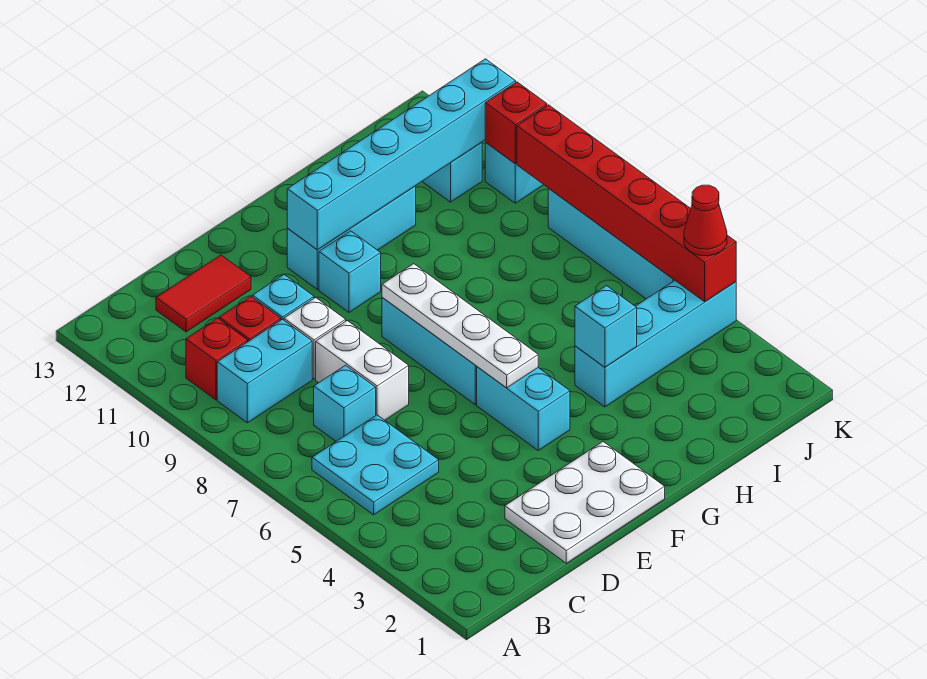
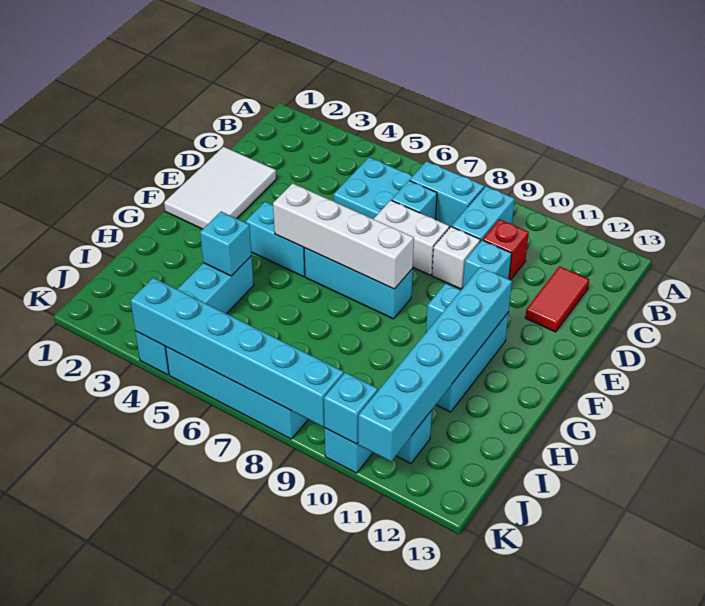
none -> cyan 1x2 brick [410,161,484,227]
red 1x1 brick [186,318,248,400] -> none
white 2x3 plate [505,442,665,563] -> white 2x3 tile [164,147,276,229]
white 1x4 plate [382,264,538,388] -> white 1x4 brick [273,183,414,289]
red 1x6 brick [517,105,736,302] -> cyan 1x6 brick [131,278,344,427]
red 1x1 cone [684,185,727,256] -> none
red 1x1 brick [485,82,547,164] -> cyan 1x1 brick [324,372,378,444]

